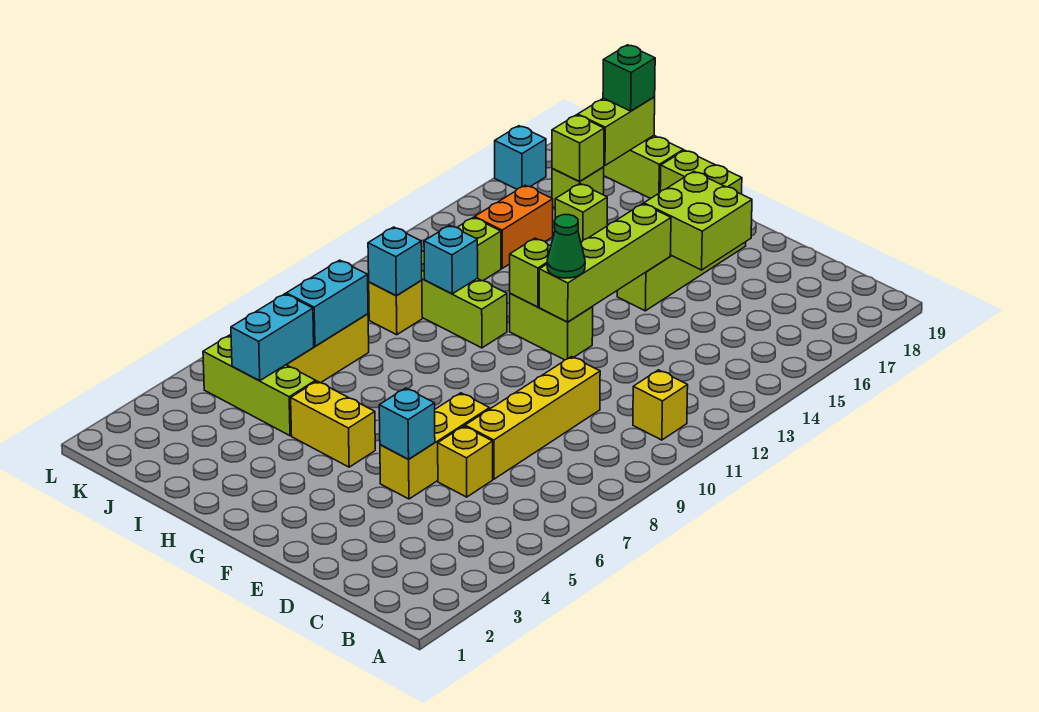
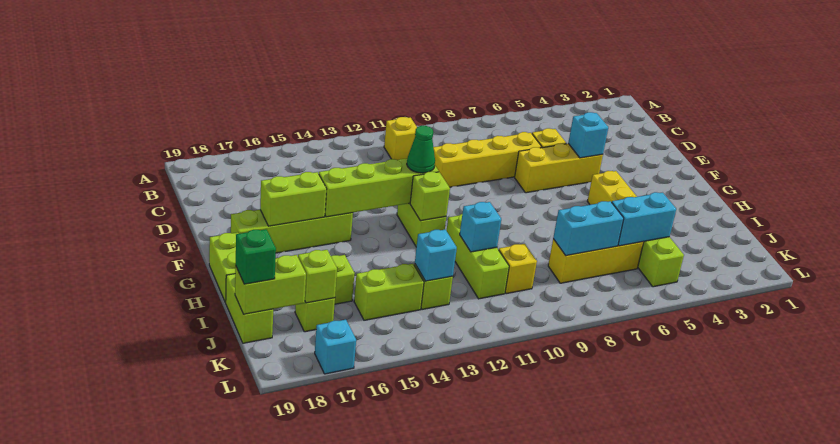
lime 2x2 brick [644,172,752,270] -> lime 1x2 brick [260,172,327,226]
cyan 1x1 brick [368,227,422,296] -> cyan 1x1 brick moved to [415,230,457,281]
orange 1x2 brick [475,185,553,268] -> lime 1x2 brick [354,264,424,320]

